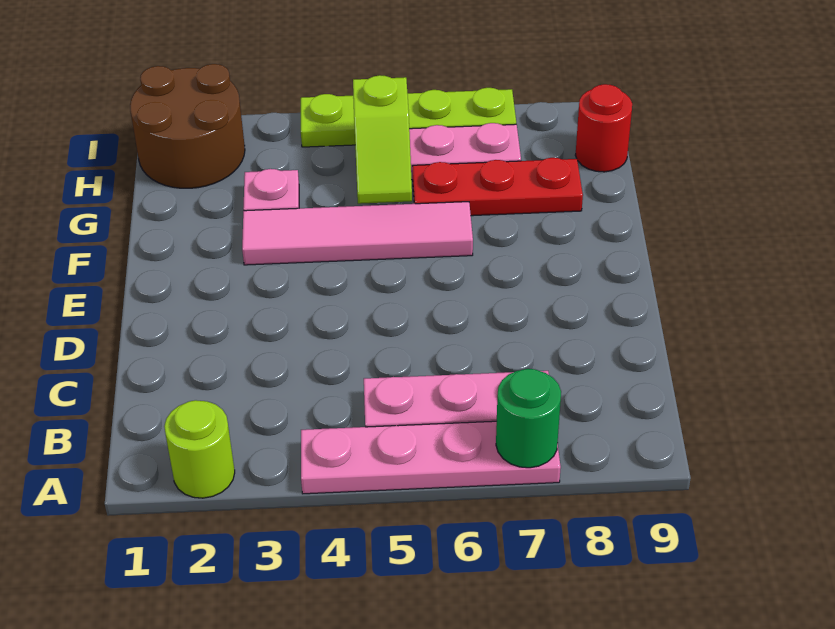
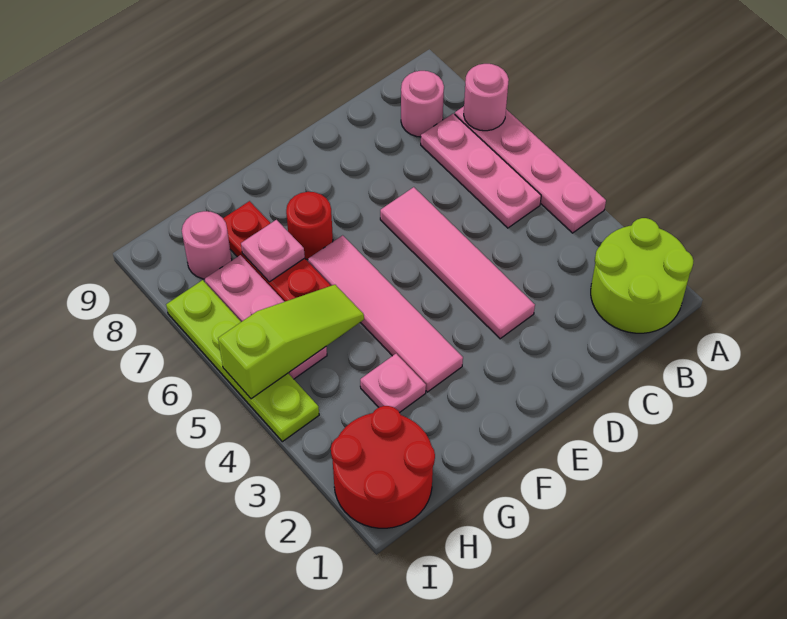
lime 1x1 round brick [164,400,235,498] -> lime 2x2 round brick [591,218,693,333]
green 1x1 round brick [496,369,561,468] -> pink 1x1 round brick [464,64,509,131]
none -> pink 1x1 round brick [401,71,444,137]
none -> pink 1x4 tile [380,187,535,339]
lime 1x2 slope [353,75,412,204] -> lime 1x3 slope [218,285,364,399]
none -> pink 1x1 plate [241,220,305,282]
brown 2x2 round brick [130,64,245,188] -> red 2x2 round brick [331,406,435,528]
none -> pink 1x1 round brick [182,211,232,279]
red 1x1 round brick [575,84,632,172] -> red 1x1 round brick moved to [286,192,333,259]

